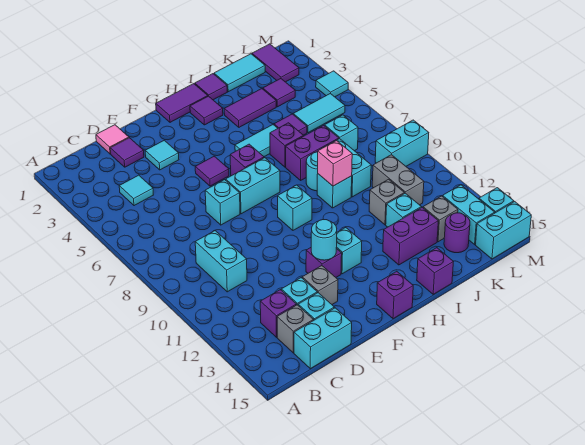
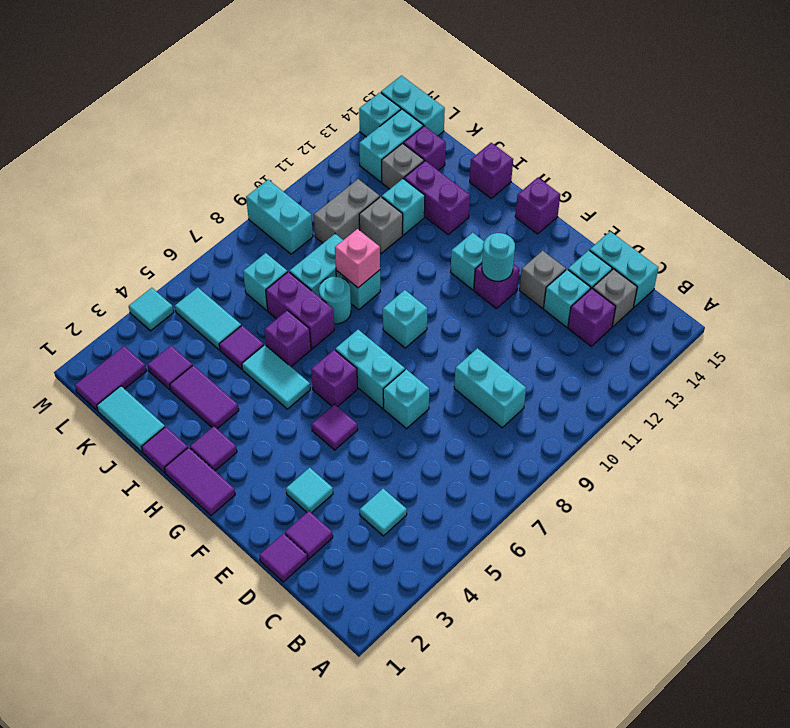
cyan 1x2 brick [195,231,247,292] -> cyan 1x2 brick turned to [454,348,526,428]
pink 1x1 tile [96,125,129,154] -> purple 1x1 tile [259,533,307,582]
purple 1x1 round brick [444,213,470,253] -> purple 1x1 brick [404,126,446,170]

